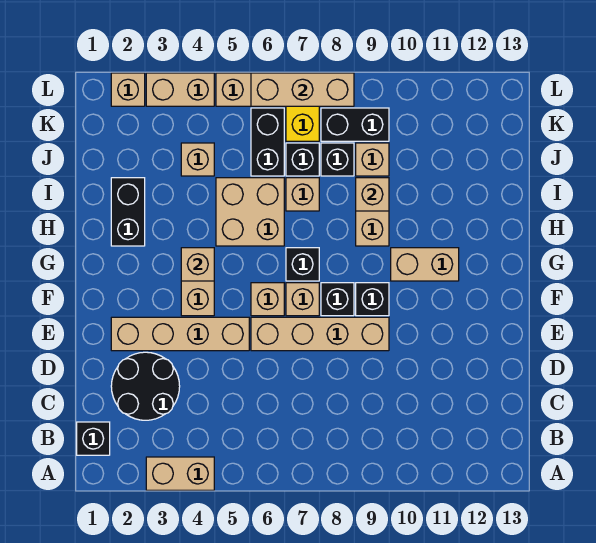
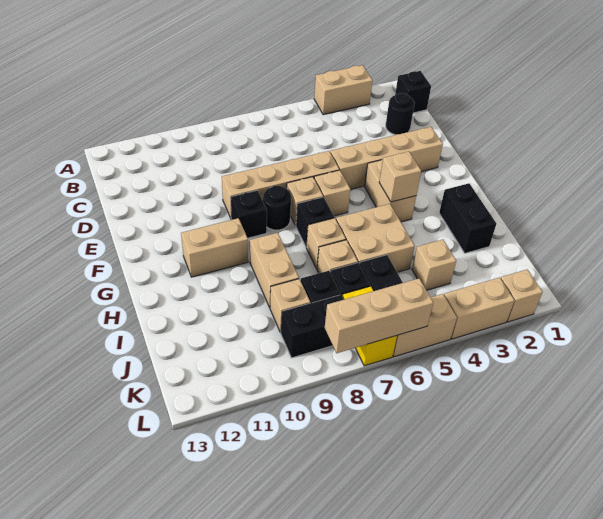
black 2x2 round brick [111,352,180,420] -> black 1x1 round brick [386,93,415,135]
black 1x1 brick [321,283,354,316] -> black 1x1 round brick [263,186,291,230]
tan 1x1 brick [356,178,389,211] -> tan 1x1 brick moved to [306,218,346,269]

